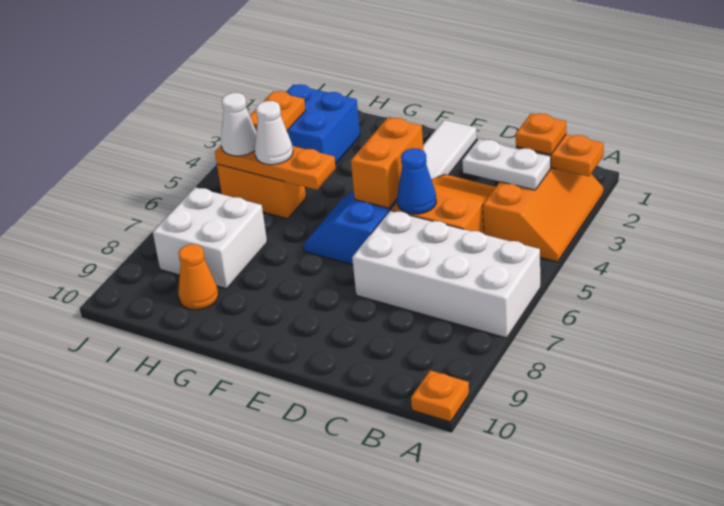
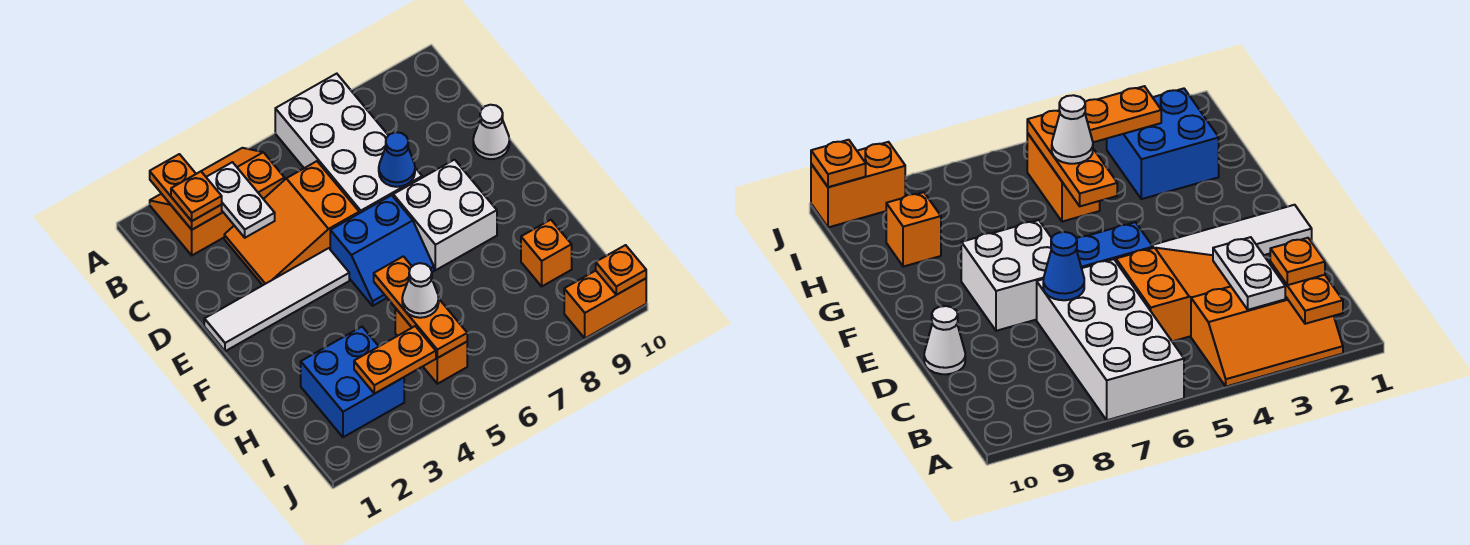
orange 1x1 plate [411,370,469,422] -> orange 1x1 plate moved to [596,245,646,295]
blue 1x1 cone [397,148,436,214] -> blue 1x1 cone moved to [379,132,415,187]
orange 1x2 brick [351,118,424,208] -> orange 1x2 brick moved to [564,271,646,338]
white 2x2 brick [153,187,267,289] -> white 2x2 brick moved to [393,160,497,270]
orange 1x1 cone [178,244,218,310] -> orange 1x1 brick [521,220,572,286]
white 1x1 cone [221,93,256,156] -> white 1x1 cone moved to [473,105,510,159]

